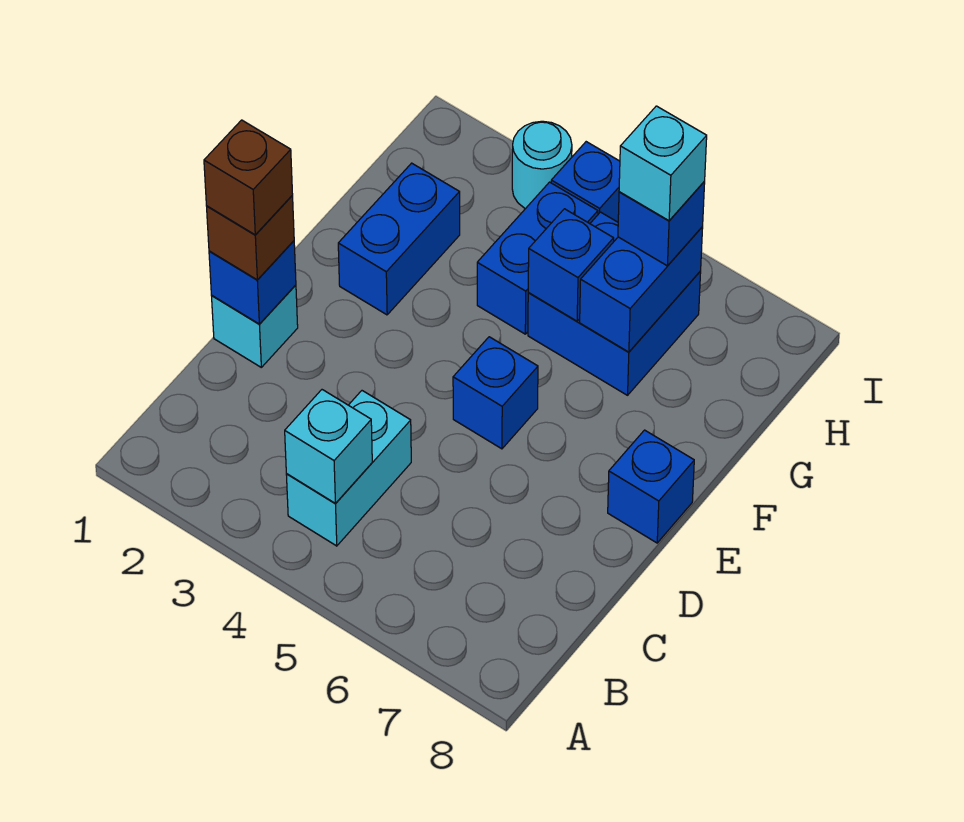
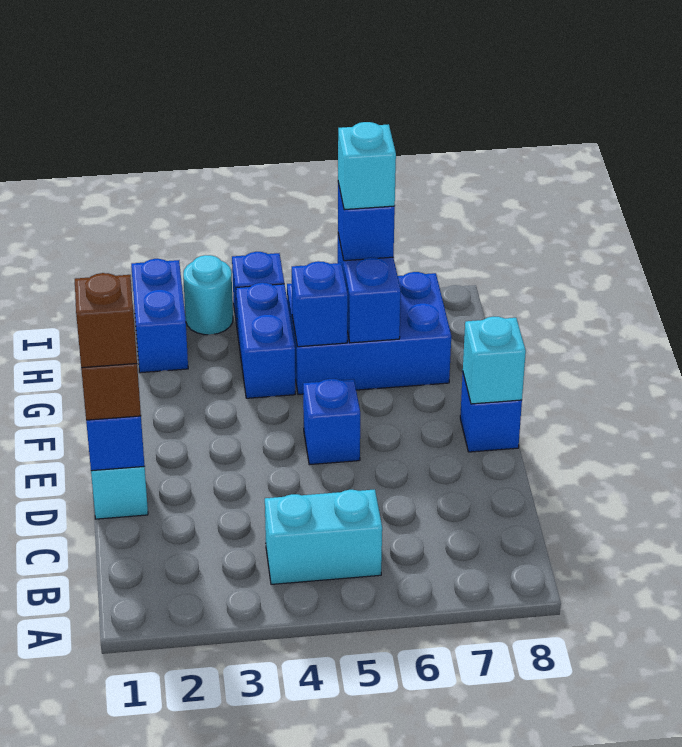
cyan 1x2 brick [286,391,411,546] -> cyan 1x2 brick turned to [265,489,382,584]
cyan 1x1 brick [285,390,372,503] -> cyan 1x1 brick moved to [463,317,526,404]
blue 1x2 brick [338,163,460,315] -> blue 1x2 brick moved to [131,259,188,373]
blue 2x2 brick [528,212,701,395] -> blue 2x3 brick [287,272,451,394]

